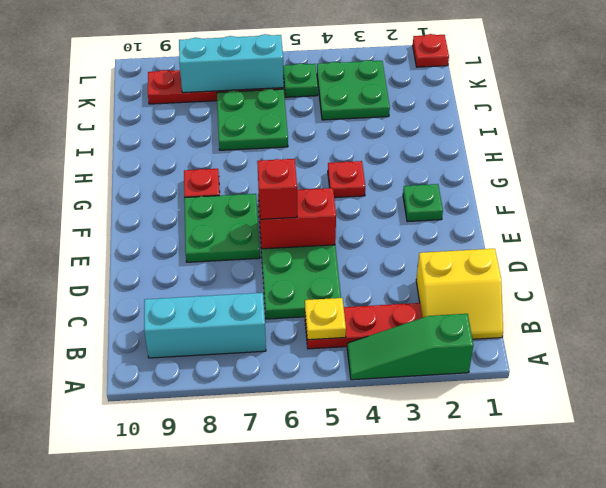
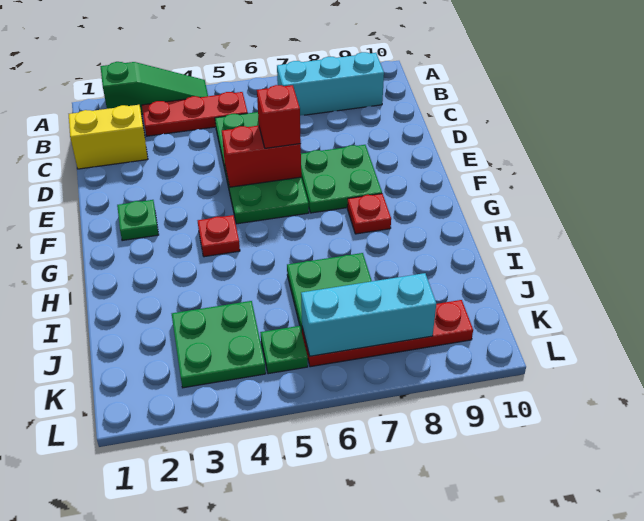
yellow 1x1 plate [305,298,346,340] -> none
red 1x1 plate [413,34,449,67] -> none

